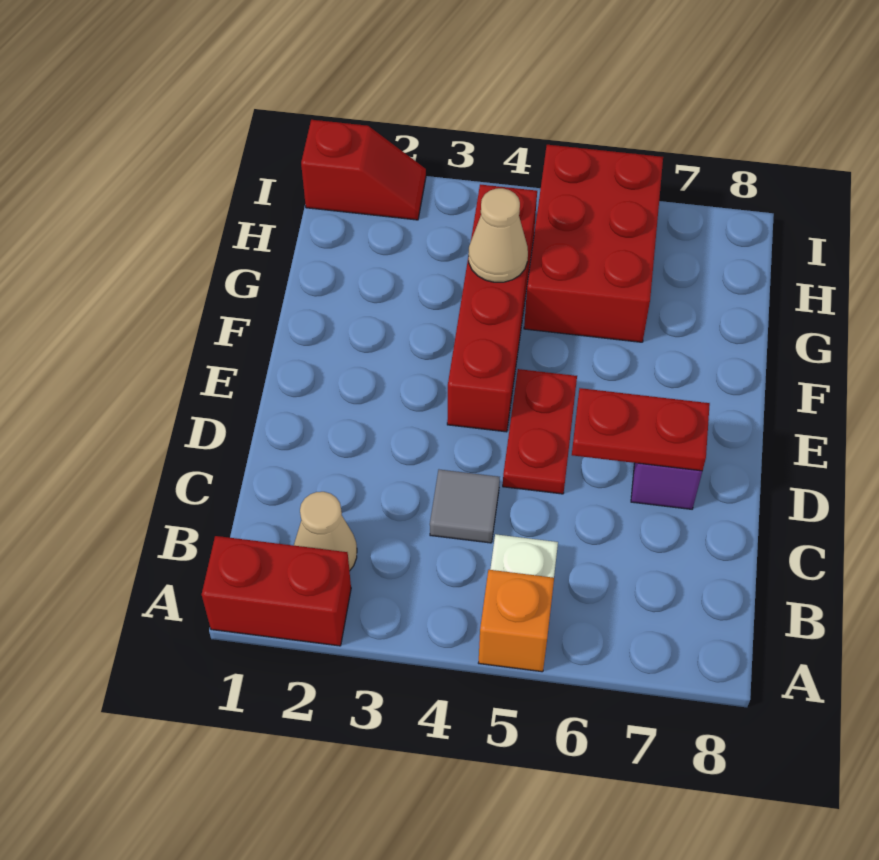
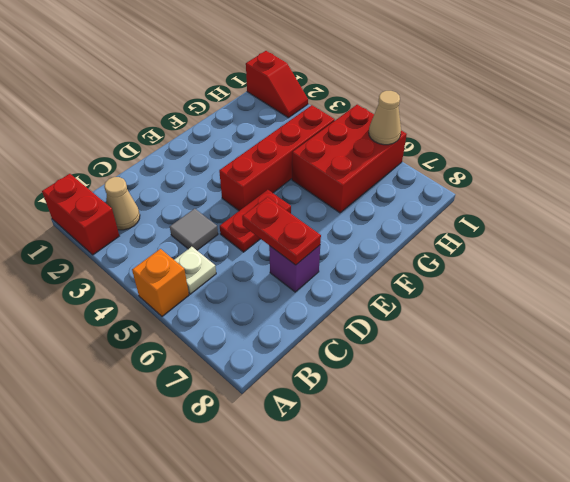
tan 1x1 cone [468,188,528,282] -> tan 1x1 cone moved to [369,91,401,145]

